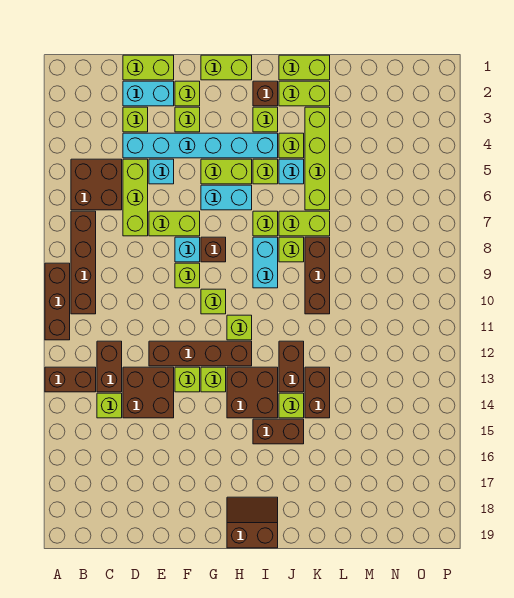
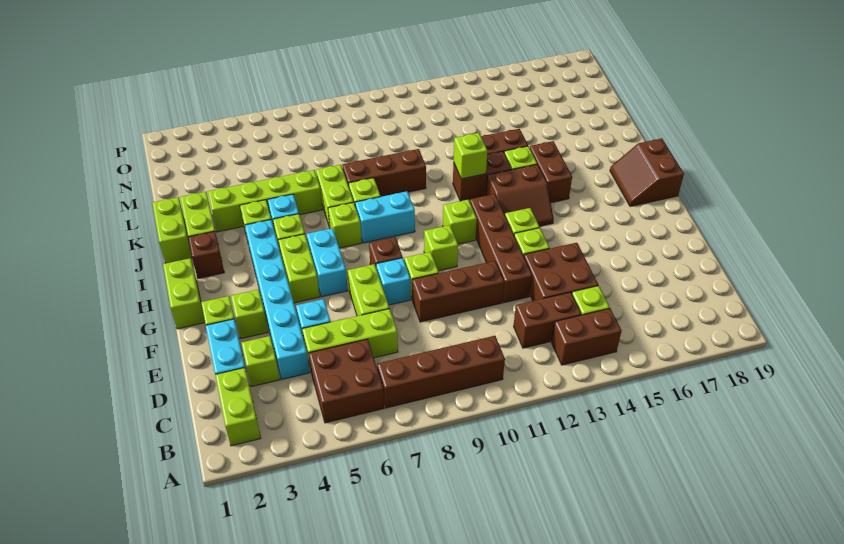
brown 1x3 brick [45,263,70,340] -> brown 1x3 brick moved to [412,261,504,322]
brown 1x2 brick [45,367,96,392] -> brown 1x2 brick turned to [552,309,621,365]
lime 1x2 brick [123,55,174,80] -> lime 1x2 brick moved to [215,368,261,446]
brown 2x2 brick [227,367,278,418] -> brown 2x2 slope [486,164,554,226]
lime 1x1 brick [253,107,278,132] -> lime 1x1 brick moved to [454,133,487,179]

